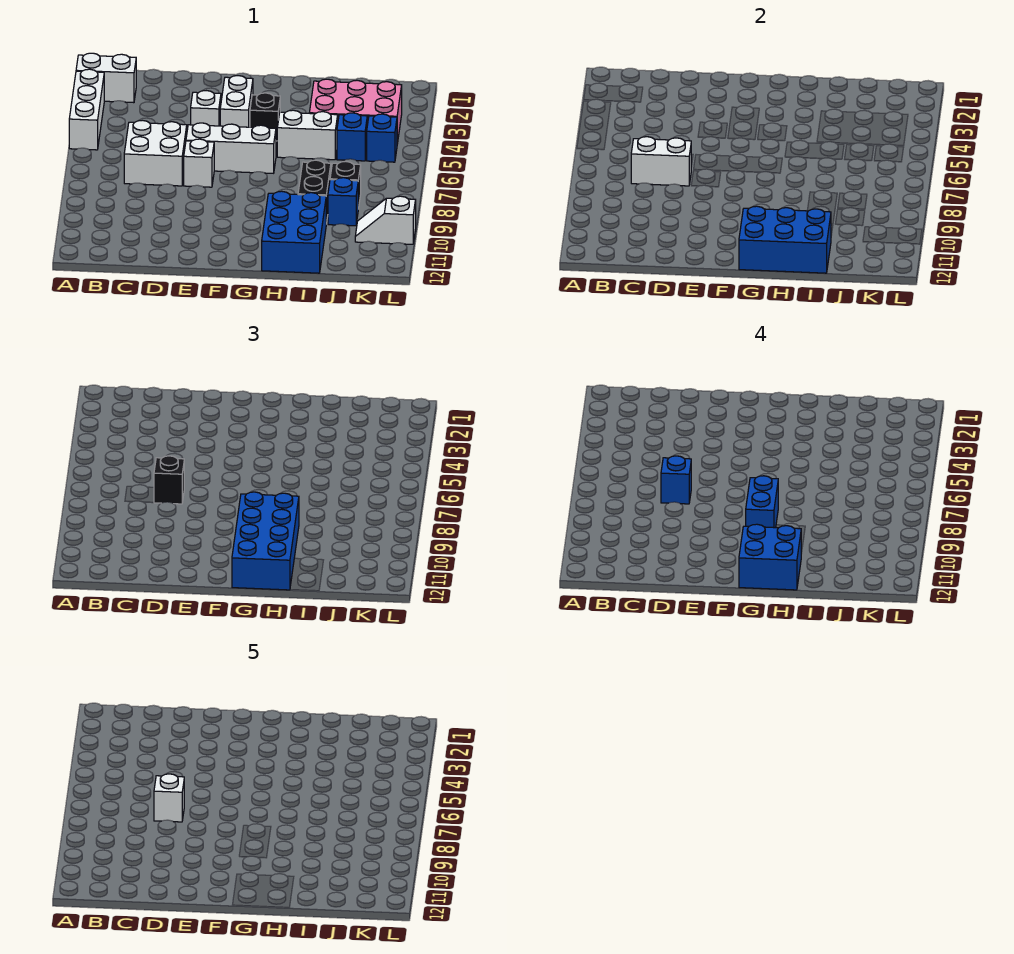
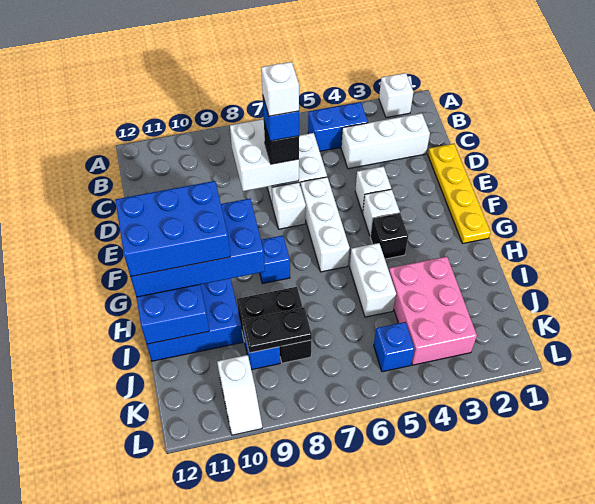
white 1x2 brick [76,53,136,103] -> white 1x1 brick [379,73,413,118]
white 1x3 brick [69,69,104,150] -> white 1x3 brick moved to [341,113,430,169]
white 1x2 brick [631,137,691,186] -> white 2x2 brick [230,119,299,191]
none -> yellow 1x4 plate [428,144,491,244]
white 1x2 brick [220,76,253,127] -> white 1x1 brick [363,189,400,236]
blue 1x2 brick [746,476,778,528] -> blue 1x2 brick moved to [308,102,368,151]
blue 2x2 brick [739,524,801,590] -> blue 2x3 brick [115,181,230,277]
blue 1x1 brick [337,113,367,161] -> blue 1x1 brick moved to [260,236,290,284]
none -> black 1x2 plate [242,308,312,353]
white 1x2 slope [355,196,416,244] -> white 1x2 slope turned to [217,355,262,435]

